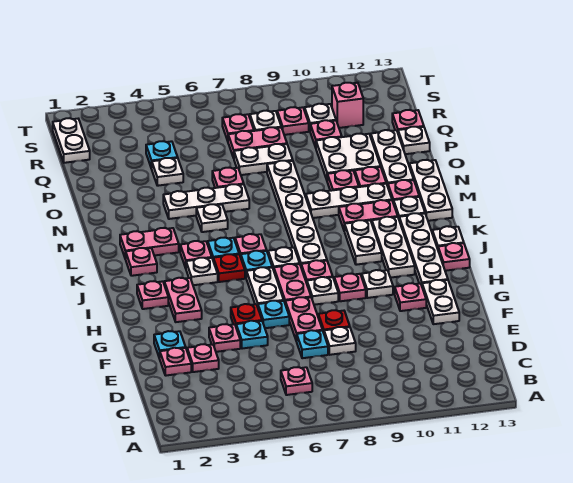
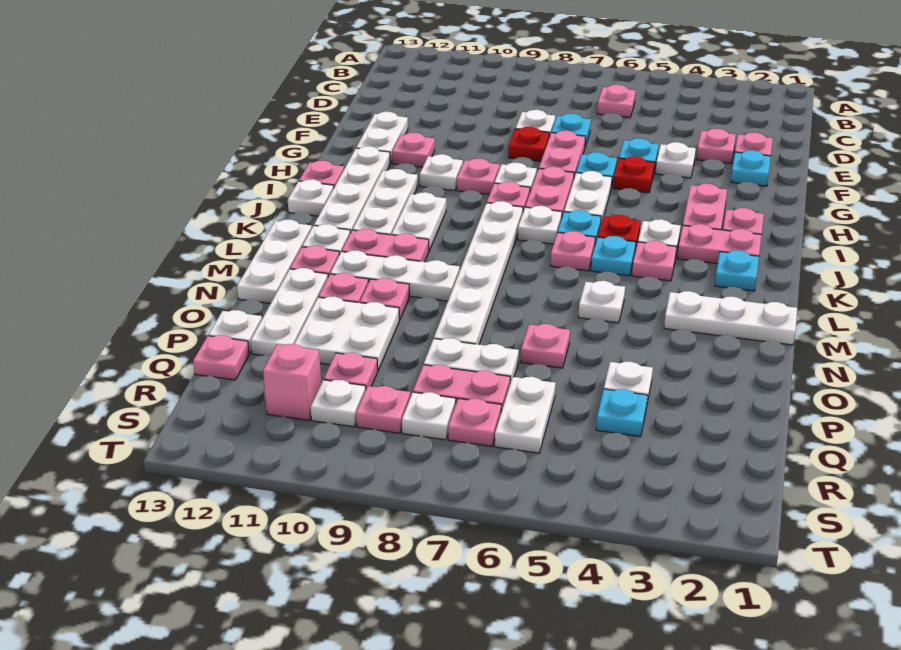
pink 1x1 plate [209,324,240,352] -> white 1x1 plate [655,142,696,178]
pink 1x1 plate [126,248,157,276] -> cyan 1x1 plate [715,250,759,291]
pink 1x2 plate [120,228,179,259] -> pink 1x2 plate moved to [677,224,762,264]
white 1x3 plate [163,184,249,219] -> white 1x3 plate moved to [664,291,797,345]
white 1x2 plate [53,118,90,163] -> white 1x2 plate moved to [495,377,556,453]

